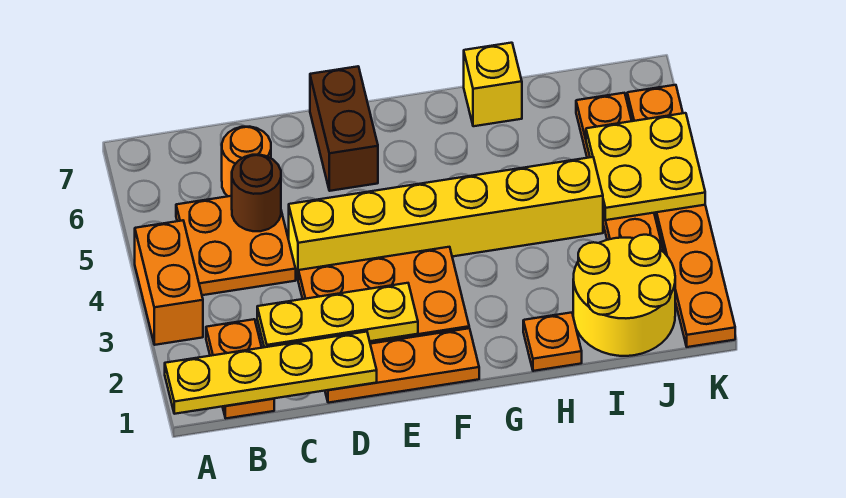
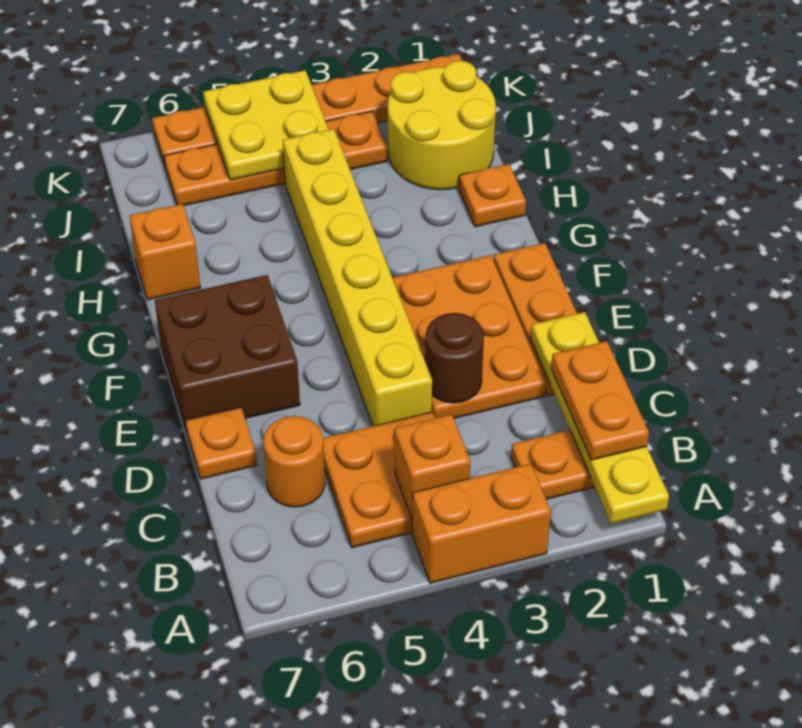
none -> orange 1x2 plate [551,341,649,460]
none -> orange 1x1 brick [394,414,470,519]
yellow 1x3 plate [257,283,418,347] -> none
brown 1x1 round brick [232,155,281,231] -> brown 1x1 round brick moved to [425,313,484,403]
none -> orange 1x1 plate [186,407,257,479]
brown 1x2 brick [310,66,378,191] -> brown 2x2 brick [155,275,300,432]
yellow 1x1 brick [464,43,522,126] -> orange 1x1 brick [129,204,201,300]

